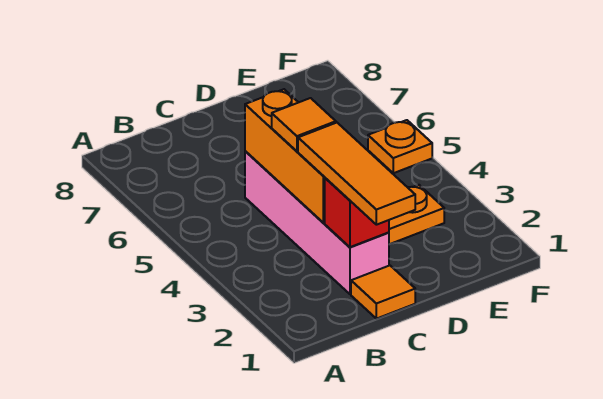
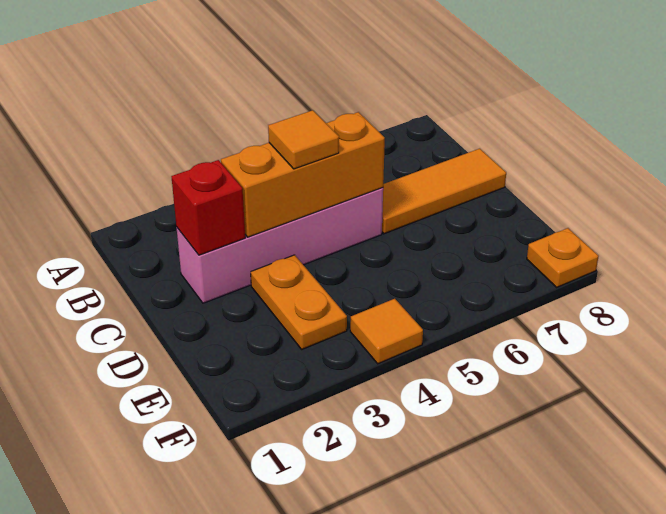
orange 1x1 tile [351,265,415,319] -> orange 1x1 tile moved to [350,299,423,364]
orange 1x3 tile [298,123,415,225] -> orange 1x3 tile moved to [382,149,506,234]
orange 1x1 plate [368,120,432,173] -> orange 1x1 plate moved to [527,228,599,287]

